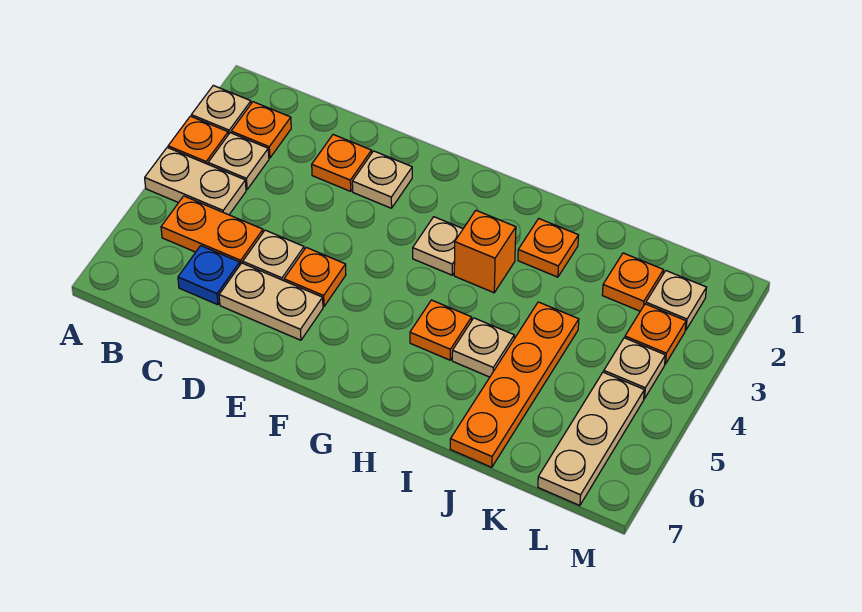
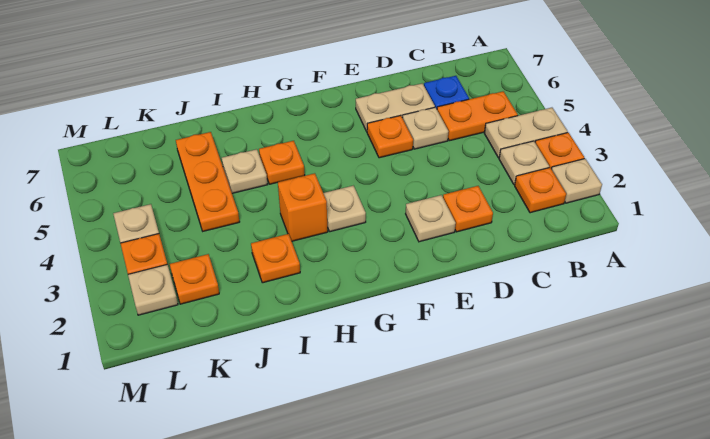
orange 1x4 plate [450,302,579,467] -> orange 1x3 plate [176,132,239,231]
tan 1x3 plate [538,372,644,505] -> none

